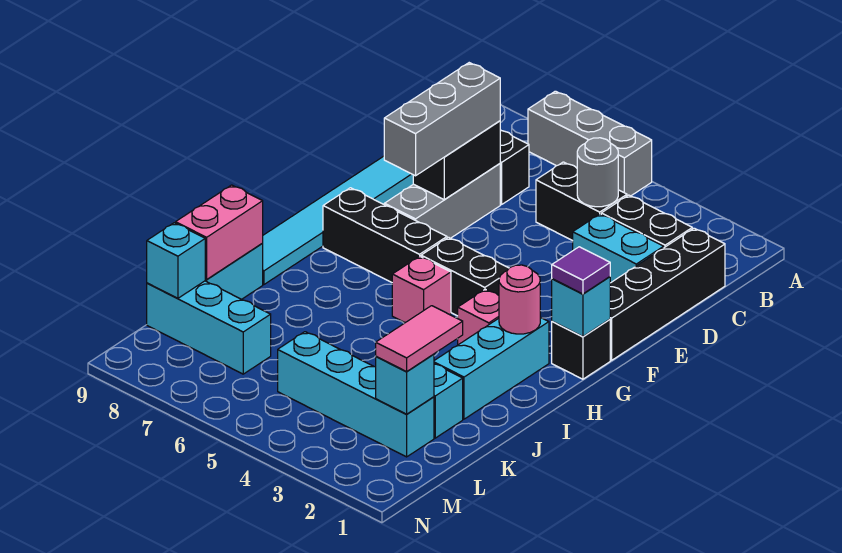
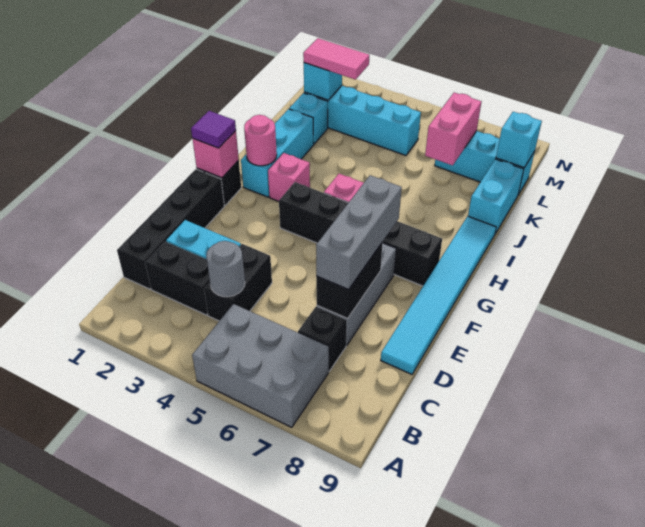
grey 1x3 brick [528,91,652,196] -> grey 2x3 brick [192,304,329,427]
black 1x2 brick [536,162,627,241] -> black 1x2 brick turned to [204,244,272,321]
cyan 1x1 brick [552,277,610,337] -> pink 1x1 brick [193,131,239,178]
pink 1x2 brick [176,185,263,279] -> pink 1x2 brick moved to [425,93,481,165]
pink 1x2 tile [376,306,463,372] -> pink 1x2 tile turned to [303,38,369,80]

